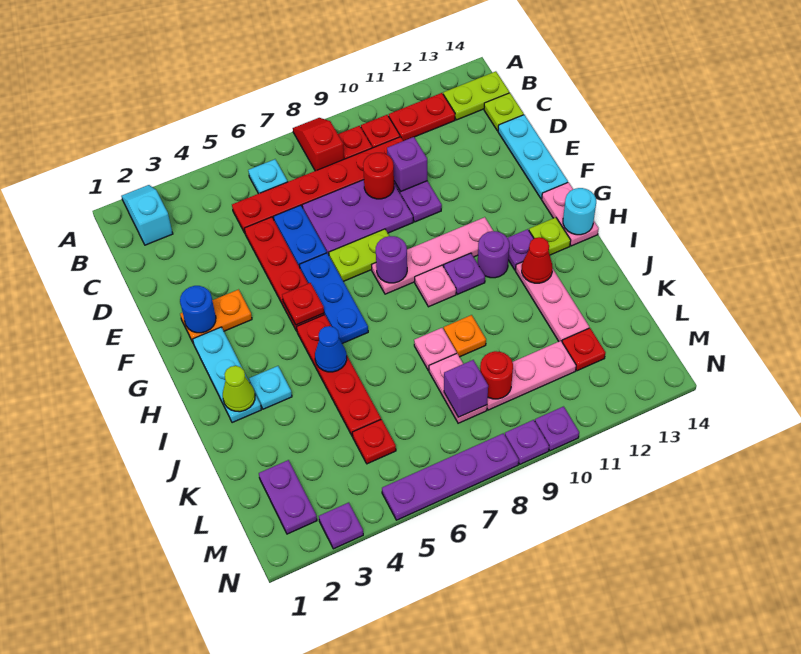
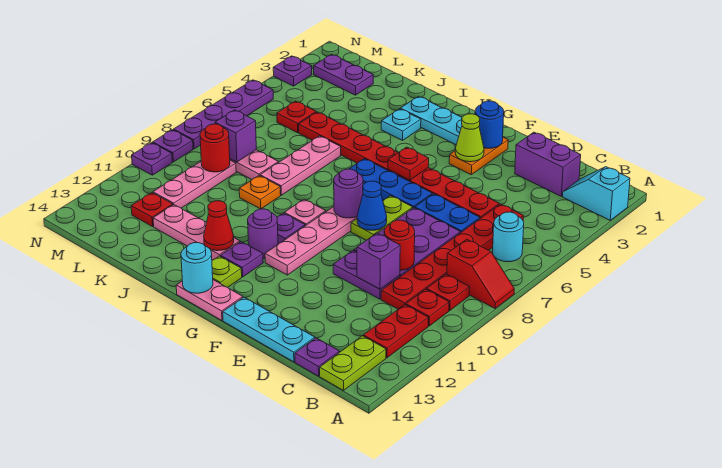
cyan 1x2 slope [121,185,173,245] -> cyan 1x2 slope turned to [563,167,630,220]
cyan 1x1 plate [248,159,287,194] -> cyan 1x1 round brick [493,212,524,262]
none -> purple 1x2 brick [515,132,581,196]
lime 1x1 plate [484,93,524,131] -> purple 1x1 plate [295,338,339,376]
lime 1x1 cone [223,366,255,412] -> lime 1x1 cone moved to [455,114,484,162]
blue 1x1 cone [315,326,347,372] -> blue 1x1 cone moved to [357,181,387,230]
pink 1x1 plate [414,328,457,370] -> pink 1x3 plate [260,136,341,195]

